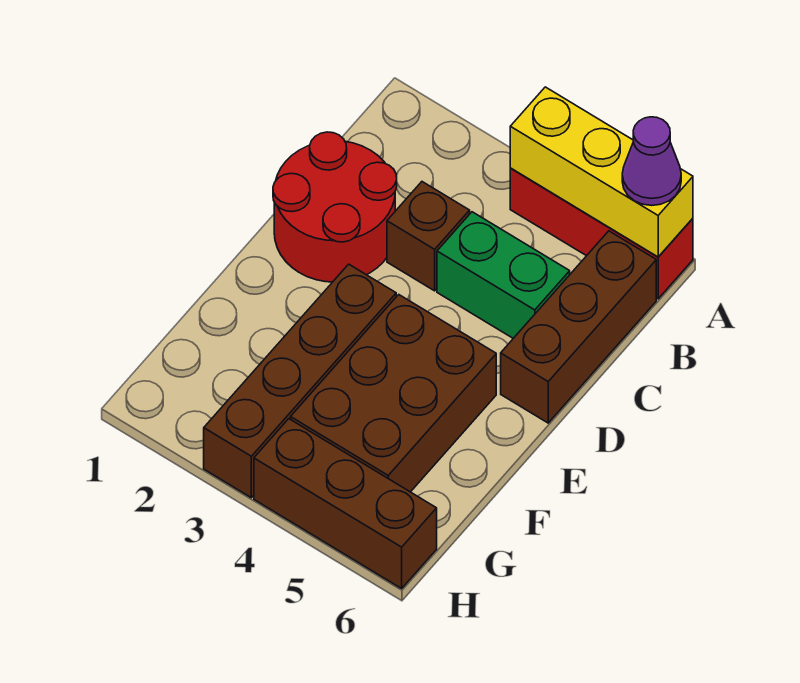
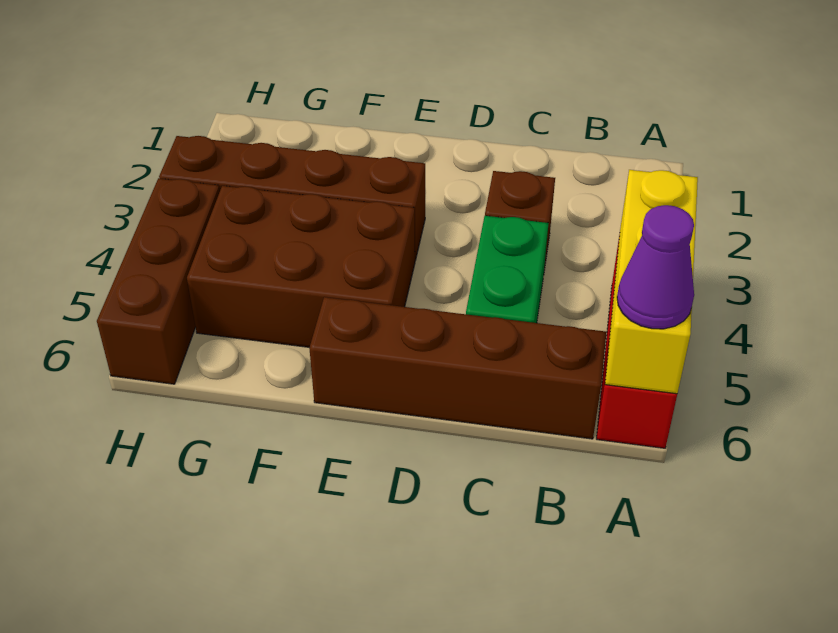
brown 1x3 brick [501,231,656,423] -> brown 1x4 brick [309,297,607,439]
red 2x2 round brick [273,132,397,282] -> none

